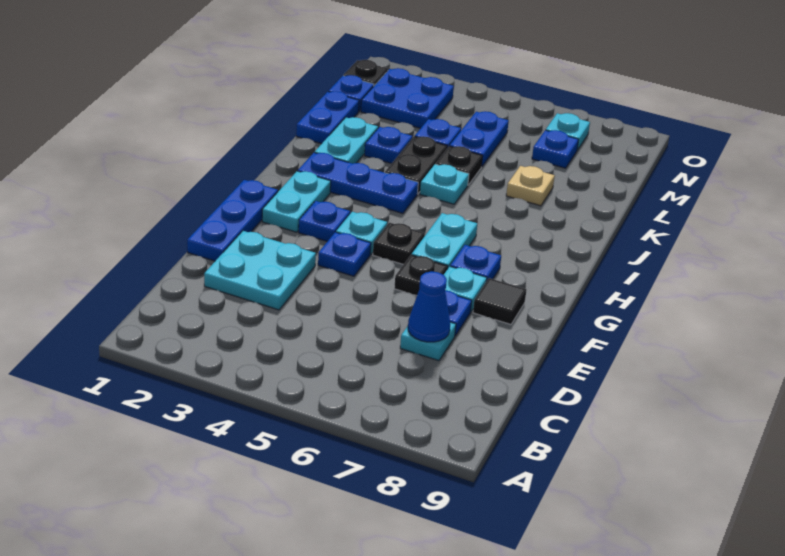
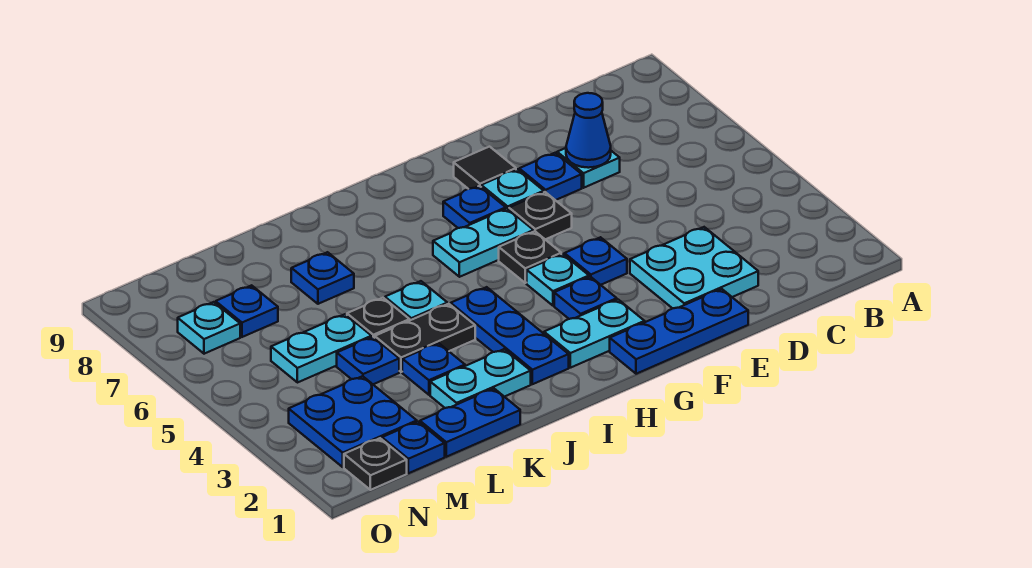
tan 1x1 plate [506,166,555,206] -> blue 1x1 plate [291,252,354,304]
blue 1x2 plate [450,111,509,166] -> cyan 1x2 plate [271,314,372,383]

